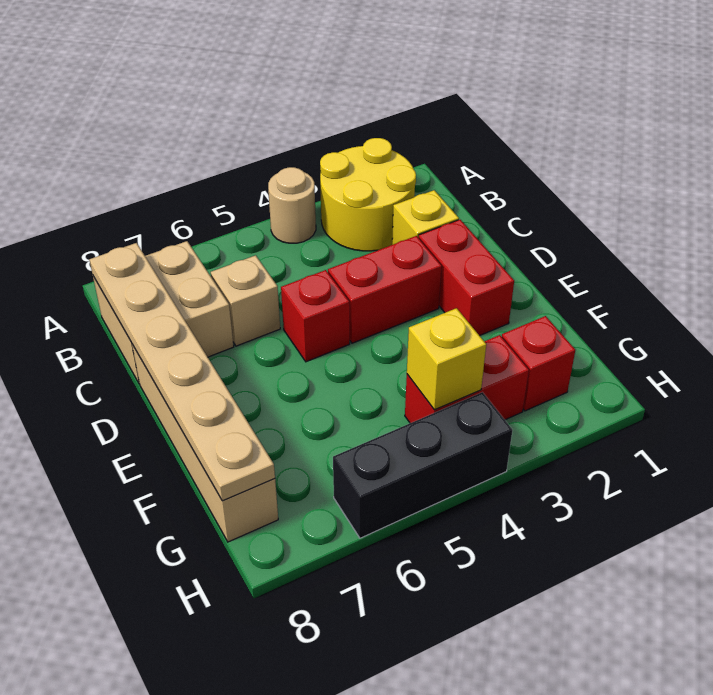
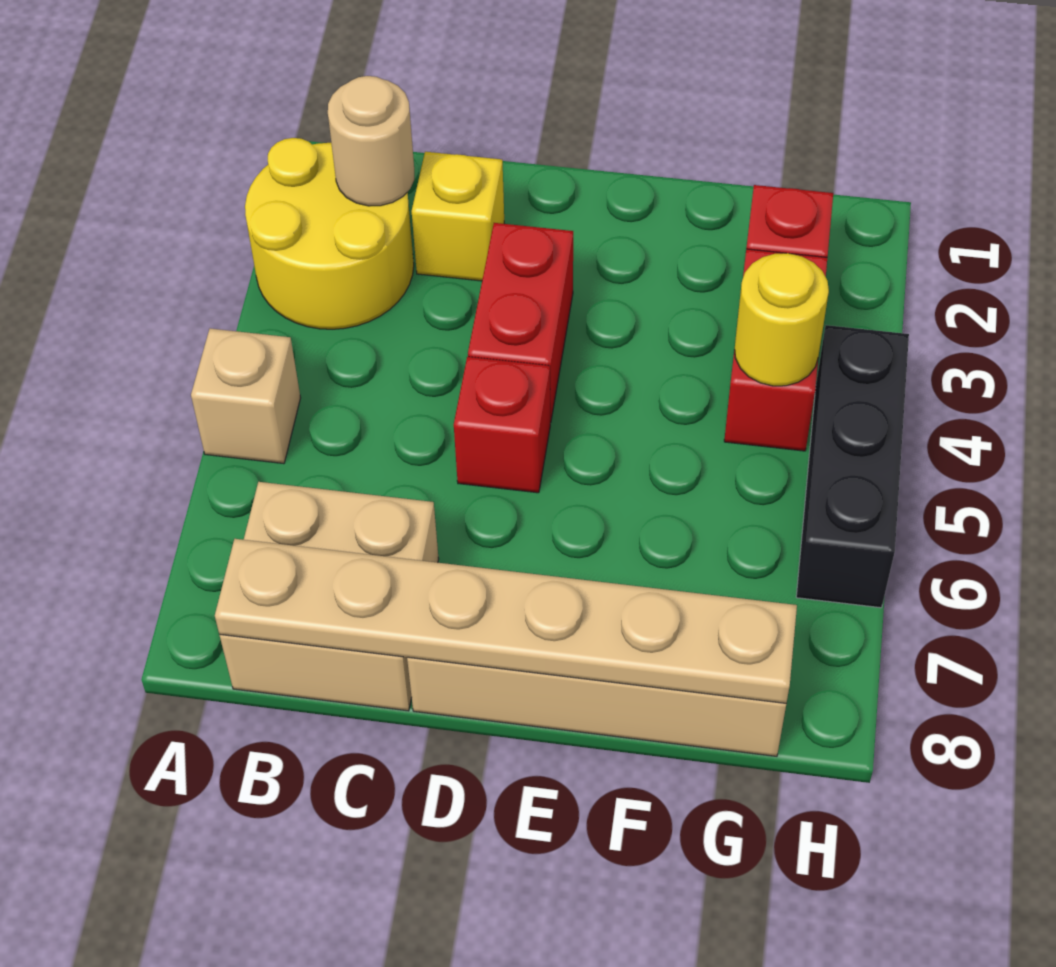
tan 1x1 round brick [268,167,316,243] -> tan 1x1 round brick moved to [328,76,414,206]
tan 1x1 brick [211,255,280,346] -> tan 1x1 brick moved to [191,328,300,464]
red 1x2 brick [419,220,514,336] -> none
yellow 1x1 brick [407,308,486,410] -> yellow 1x1 round brick [735,253,829,386]

